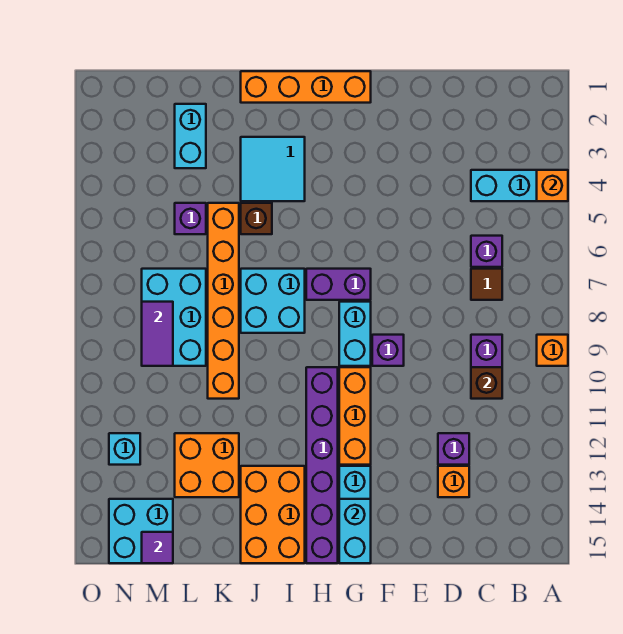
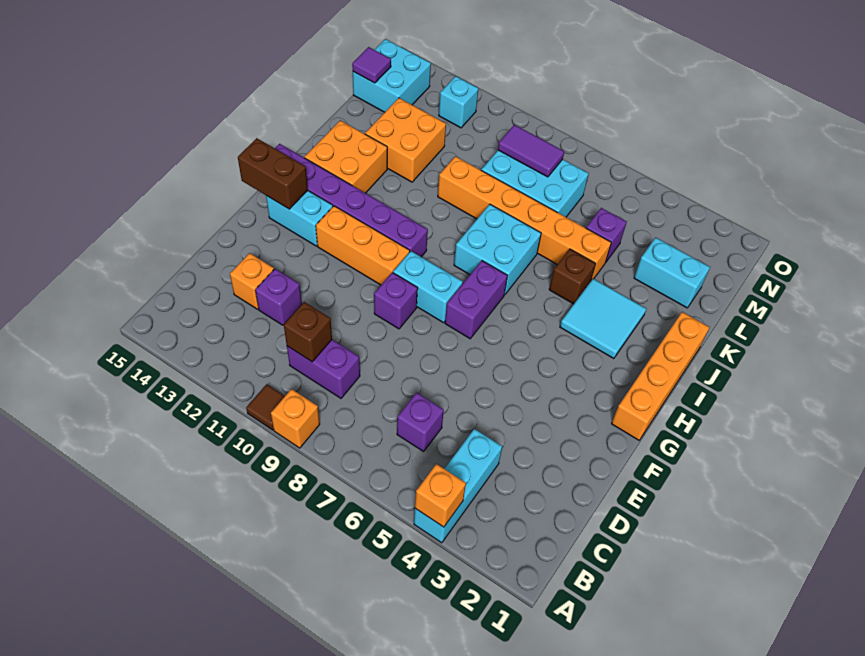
brown 1x1 tile [471,269,502,300] -> brown 1x1 tile moved to [246,384,285,430]
cyan 1x2 brick [339,499,371,563] -> brown 1x2 brick [238,138,308,209]
orange 2x3 brick [241,466,305,563] -> orange 2x2 brick [305,120,387,193]

